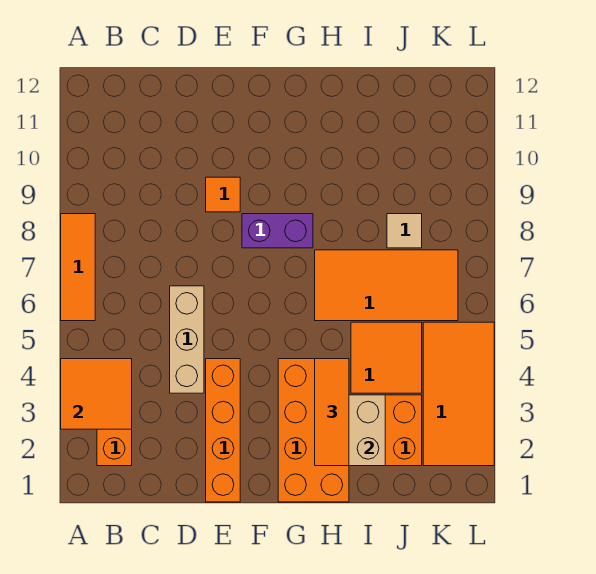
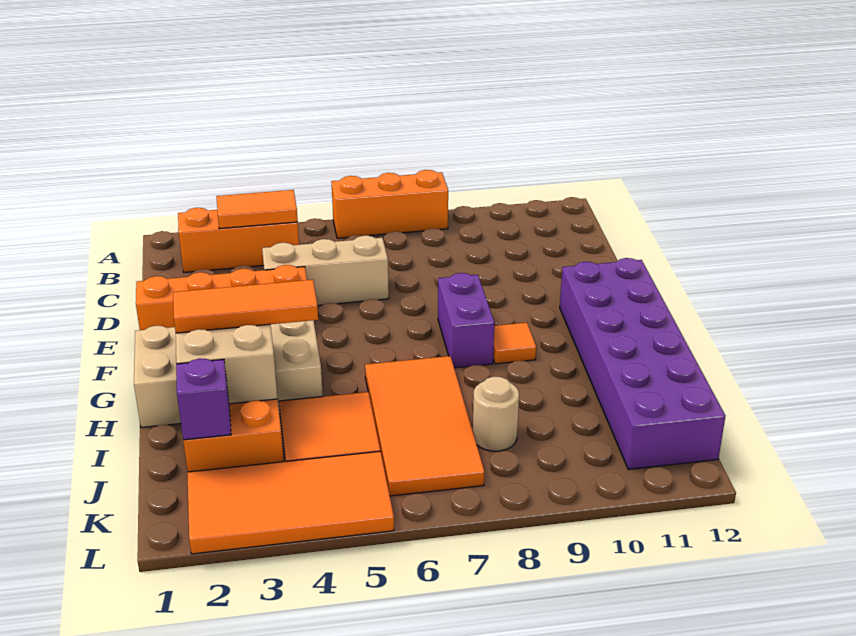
orange 2x2 tile [61,359,132,429] -> orange 1x2 tile [216,190,298,229]
orange 1x3 tile [61,214,95,321] -> orange 1x3 brick [331,170,448,238]
orange 1x1 tile [206,177,240,212] -> orange 1x1 tile moved to [493,323,536,364]
none -> purple 2x6 brick [560,258,725,470]
orange 2x4 brick [278,359,349,502] -> tan 2x4 brick [134,320,323,428]
none -> purple 1x1 brick [176,358,231,440]
tan 1x1 tile [387,214,422,248] -> tan 1x1 round brick [473,377,519,451]

